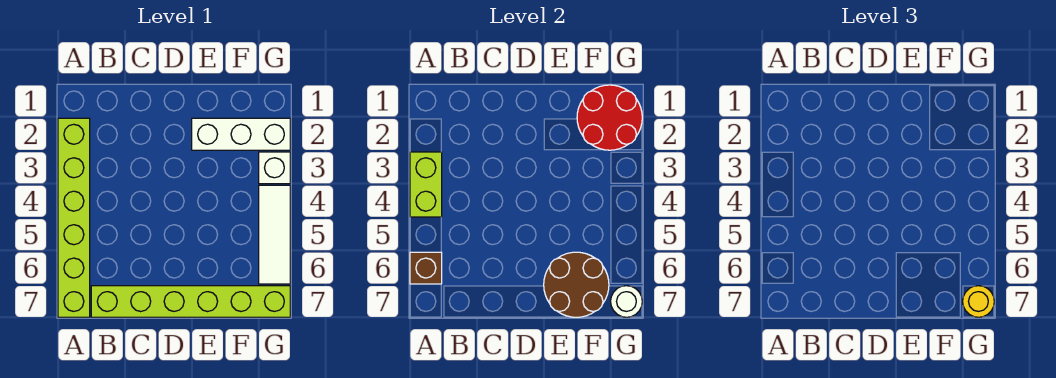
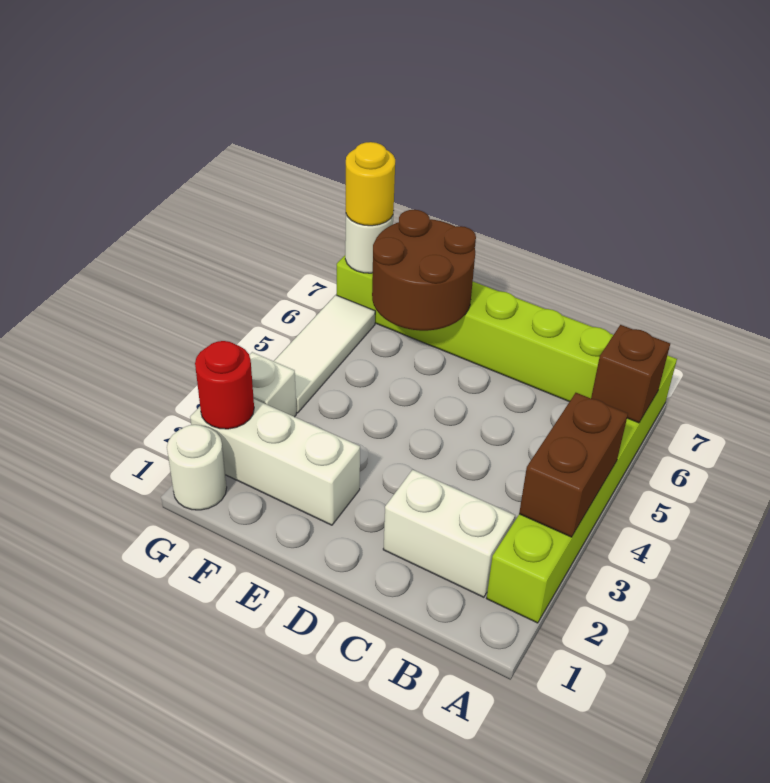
lime 1x2 brick [410,152,442,217] -> brown 1x2 brick [519,393,628,537]
none -> white 1x2 brick [383,470,515,597]
red 2x2 round brick [577,85,642,150] -> red 1x1 round brick [195,341,254,429]
none -> white 1x1 round brick [167,425,227,510]

